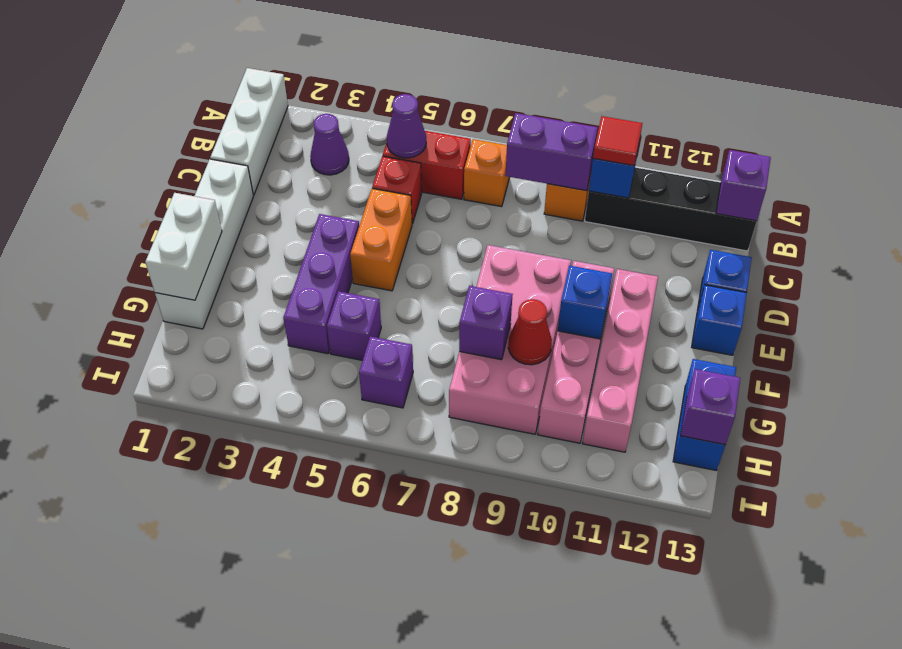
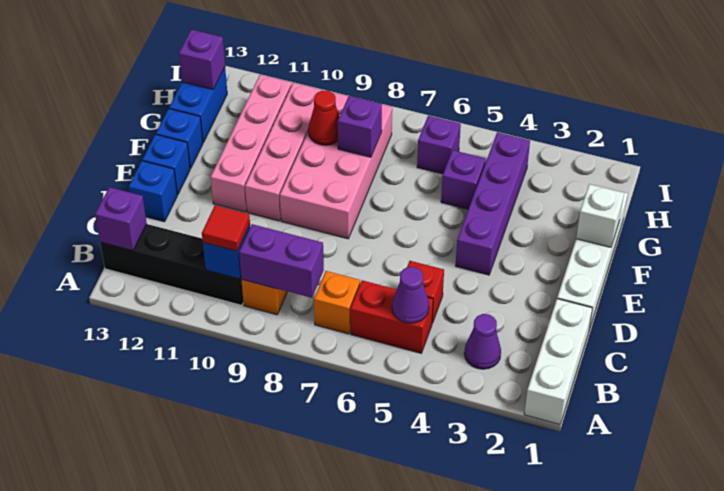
orange 1x2 brick [350,188,412,291] -> none
purple 1x3 brick [283,214,359,354] -> purple 1x4 brick [456,132,530,275]
white 1x2 brick [145,193,222,300] -> white 1x1 brick [576,184,624,247]
blue 1x1 brick [558,266,612,339] -> blue 1x1 brick moved to [156,109,203,168]

